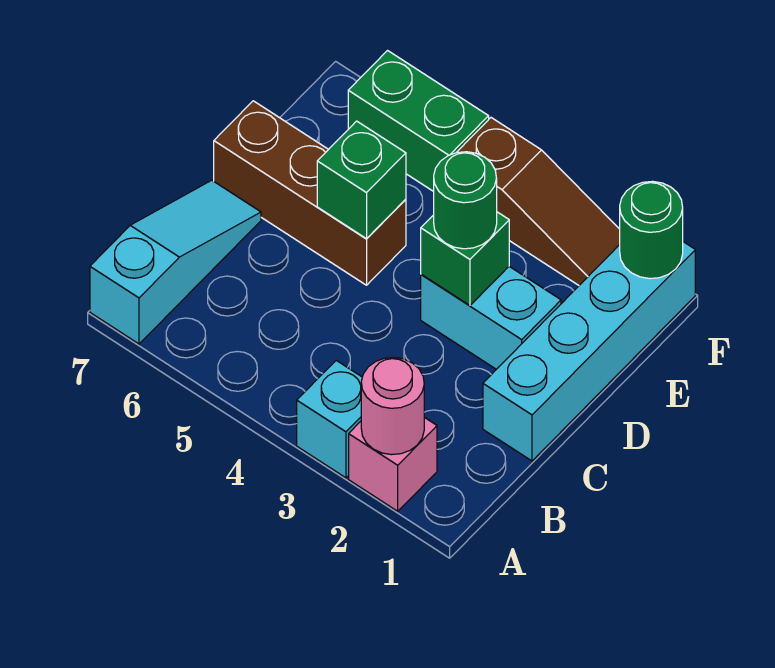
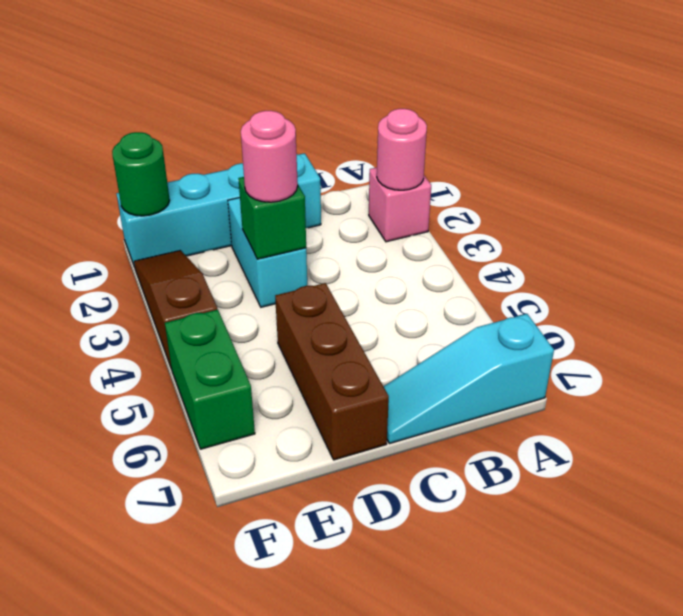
cyan 1x1 brick [297,360,362,478] -> none
green 1x1 round brick [434,152,497,249] -> pink 1x1 round brick [241,111,298,202]
green 1x1 brick [317,121,406,239] -> none

